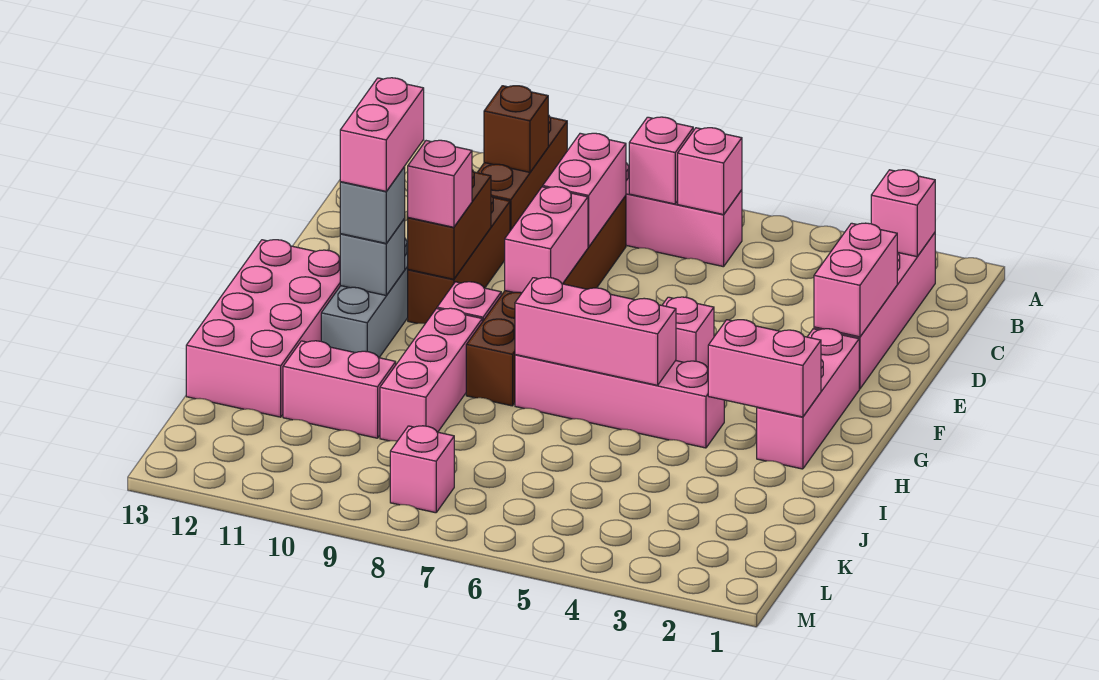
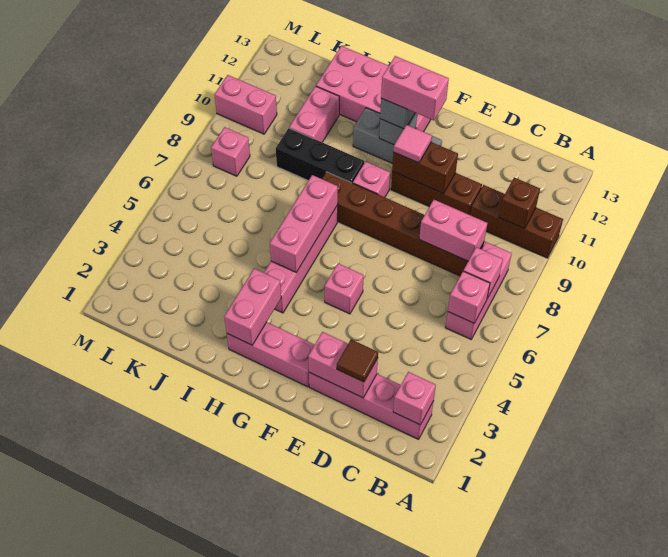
none -> brown 1x1 tile [337,339,378,382]
pink 1x2 brick [505,187,588,293] -> pink 1x2 brick moved to [214,75,277,134]
pink 1x1 brick [408,140,472,227] -> pink 1x1 tile [393,125,432,163]
pink 1x3 brick [380,308,482,441] -> black 1x3 brick [276,128,364,183]

